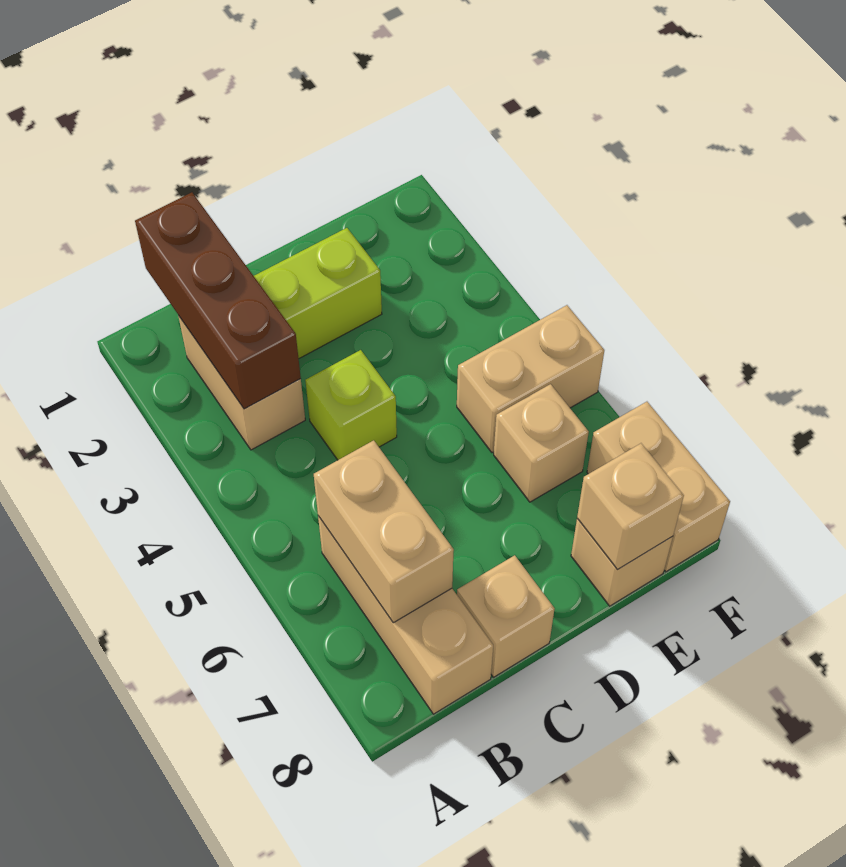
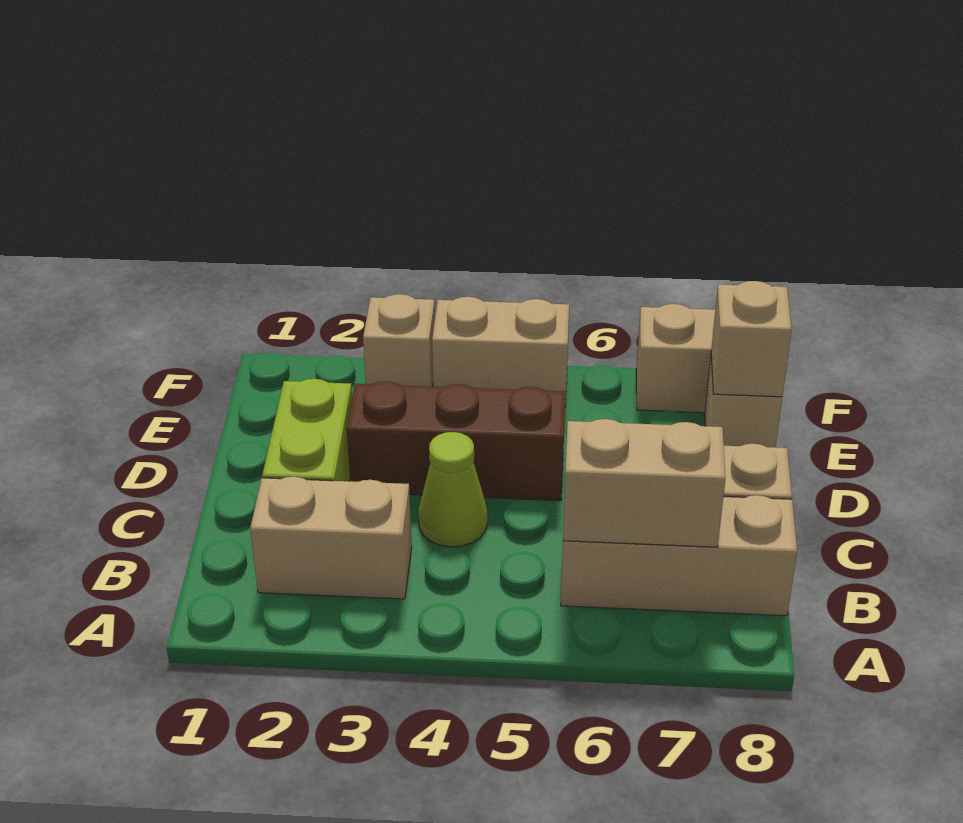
brown 1x3 brick [135,192,301,409] -> brown 1x3 brick moved to [347,381,566,501]
lime 1x1 brick [305,350,397,460] -> lime 1x1 cone [418,432,488,547]
tan 1x2 brick [457,305,604,452] -> tan 1x2 brick turned to [432,297,569,407]
tan 1x1 brick [494,384,589,502] -> tan 1x1 brick moved to [363,294,435,387]

